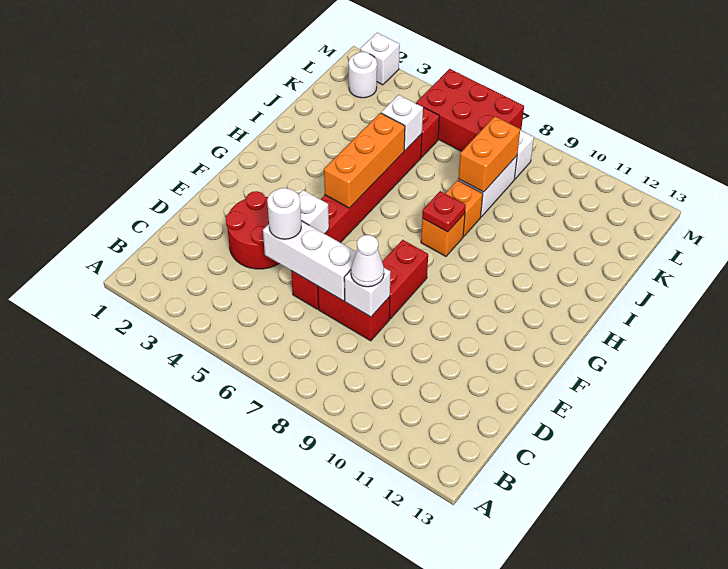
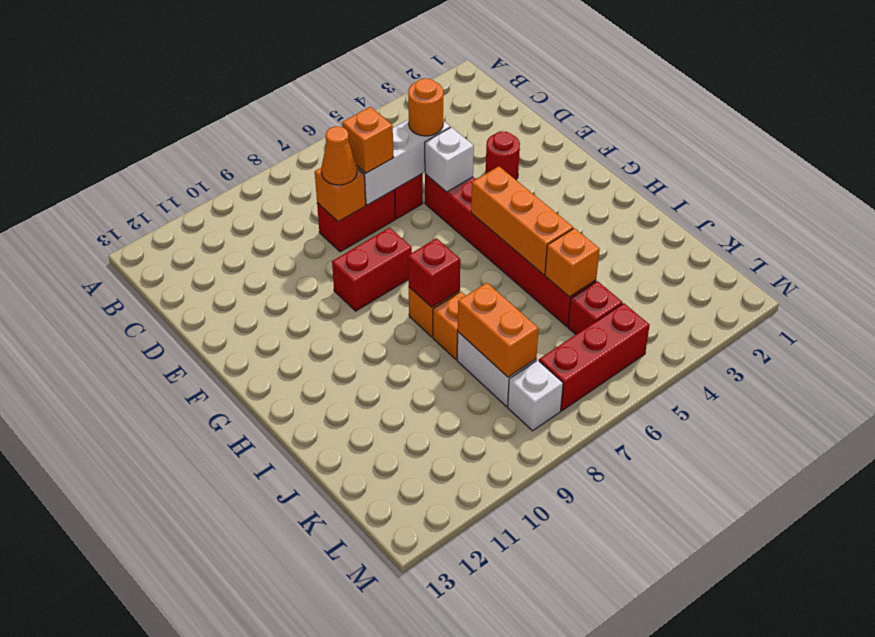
red 2x2 round brick [226,191,279,269] -> red 1x1 round brick [486,131,520,180]
white 1x1 round brick [267,188,301,239] -> orange 1x1 round brick [408,78,443,136]
none -> orange 1x1 brick [342,107,394,173]
white 1x1 brick [344,268,390,317] -> orange 1x1 brick [315,168,366,222]
white 1x1 cone [351,235,384,287] -> orange 1x1 cone [321,126,357,185]
red 1x2 brick [382,240,428,319] -> red 1x2 brick turned to [332,228,412,311]
red 1x1 plate [422,191,466,232] -> red 1x1 brick [408,238,460,307]
white 1x1 brick [381,95,423,150] -> orange 1x1 brick [545,228,600,297]
white 1x1 round brick [349,52,377,98] -> none
red 2x3 brick [416,69,524,151] -> red 1x3 brick [539,303,650,411]
white 1x1 brick [361,33,400,85] -> none

